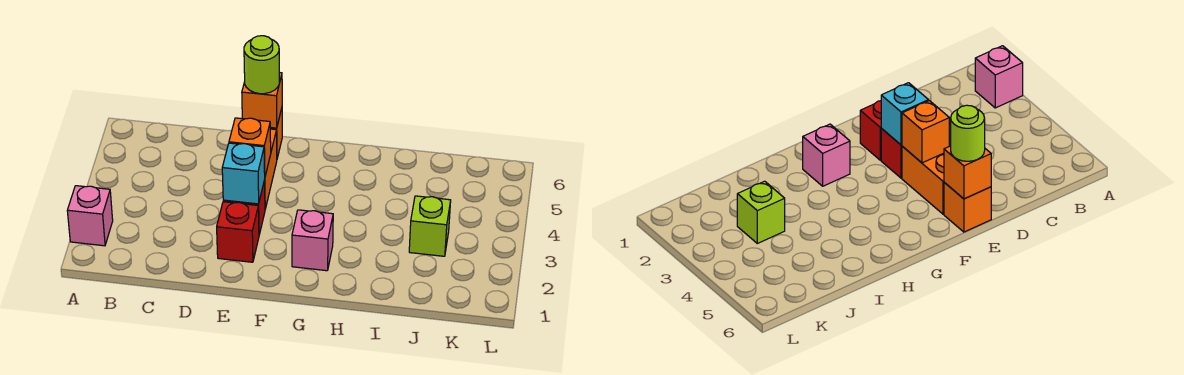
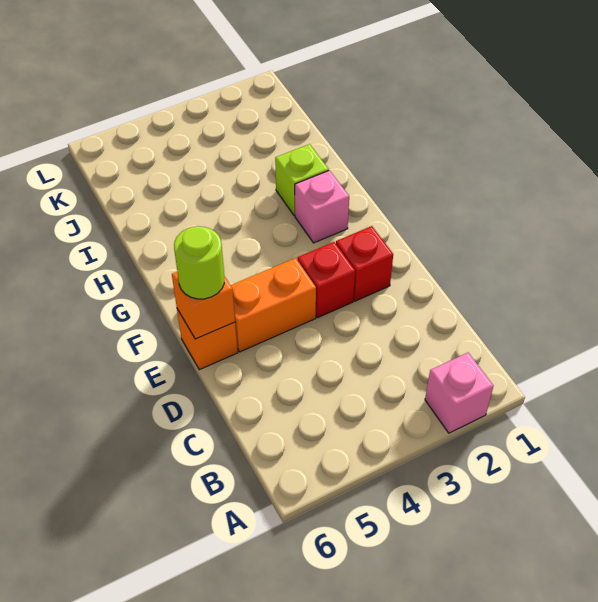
cyan 1x1 brick [222,143,265,204] -> none
orange 1x1 brick [229,118,271,176] -> none
lime 1x1 brick [409,196,451,256] -> lime 1x1 brick moved to [275,144,329,215]

